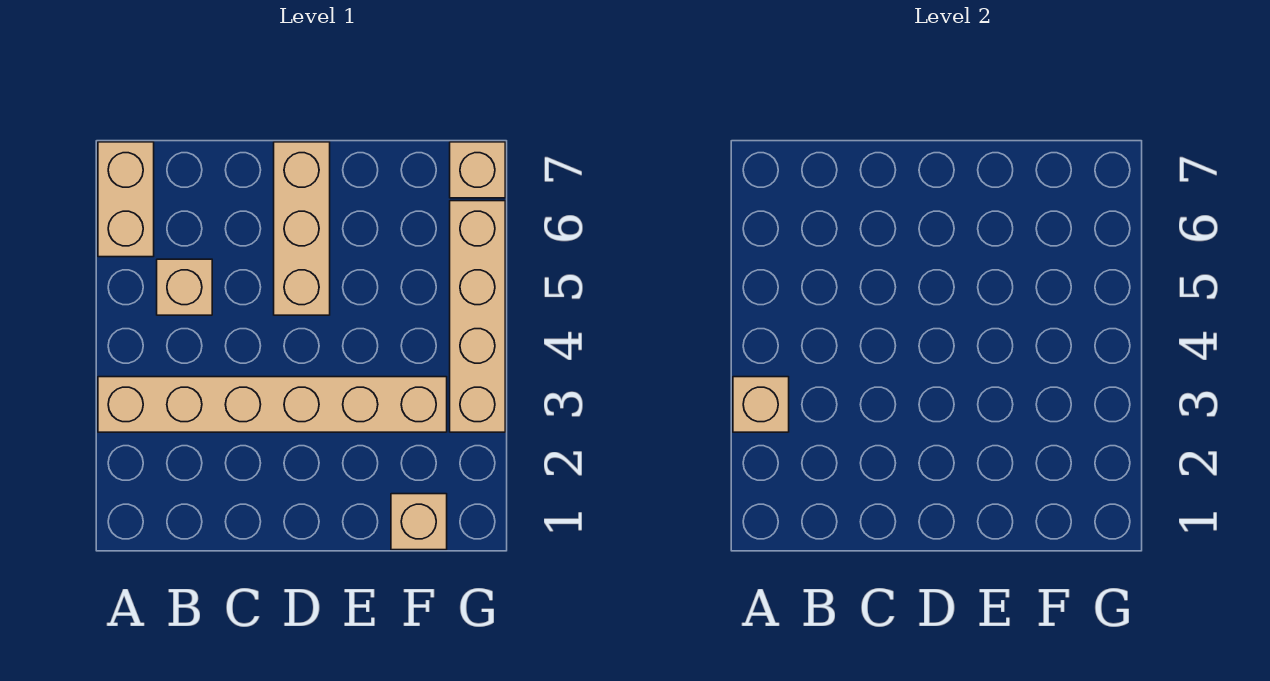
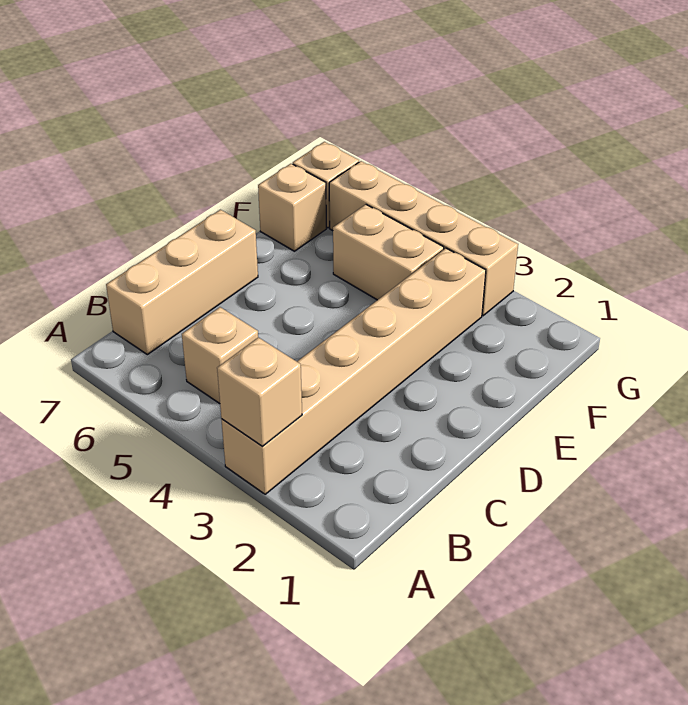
tan 1x2 brick [98,142,154,257] -> tan 1x2 brick moved to [333,204,444,300]
tan 1x3 brick [274,142,330,315] -> tan 1x3 brick turned to [106,210,258,355]
tan 1x1 brick [391,494,447,550] -> tan 1x1 brick moved to [258,164,326,251]

